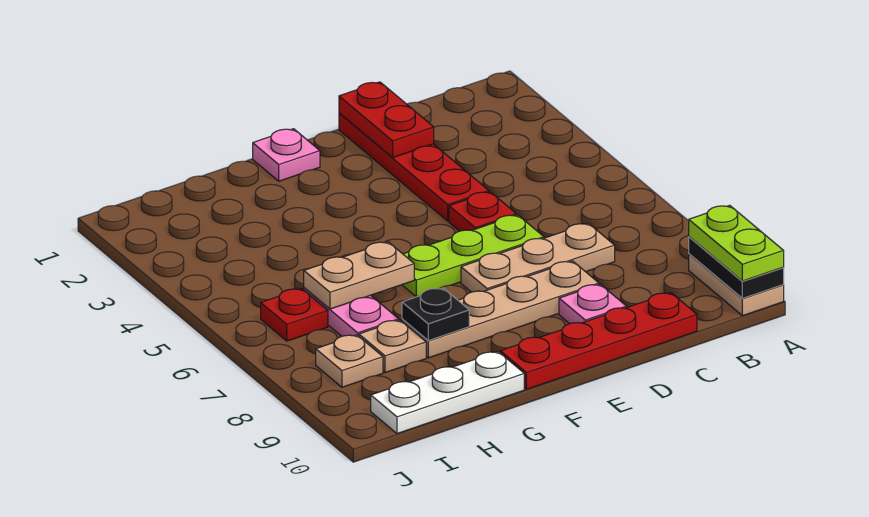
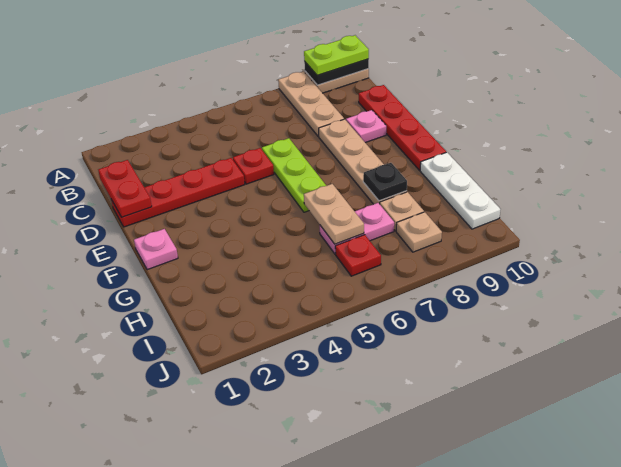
tan 1x3 plate [461,223,615,292] -> tan 1x3 plate moved to [278,71,344,137]
red 1x2 plate [339,82,434,158] -> red 1x2 plate turned to [98,160,152,217]

